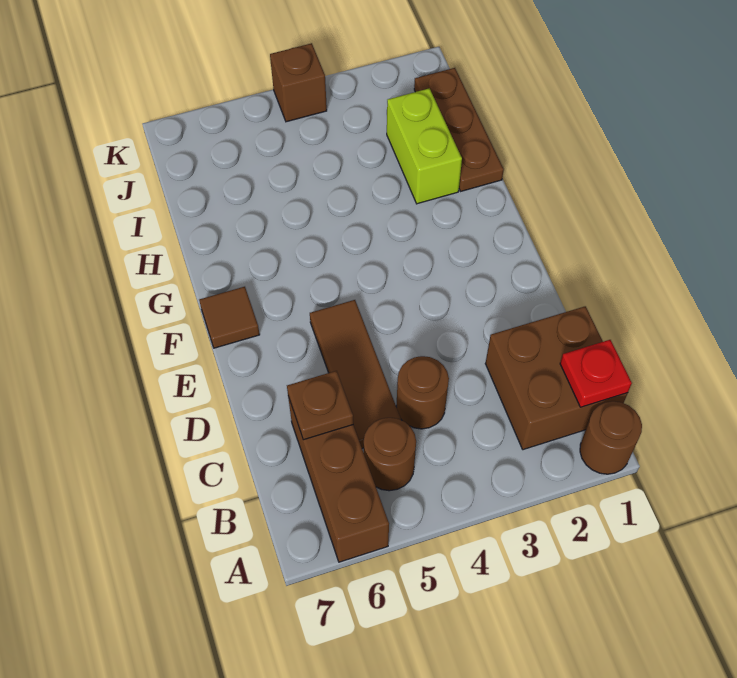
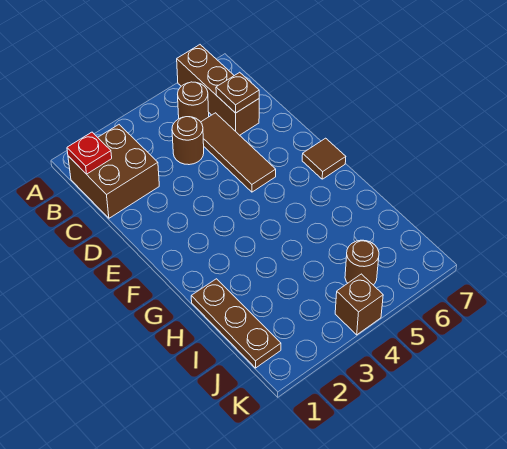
brown 1x1 round brick [580,401,642,474] -> brown 1x1 round brick moved to [345,240,379,285]
lime 1x2 brick [387,88,462,204] -> none

